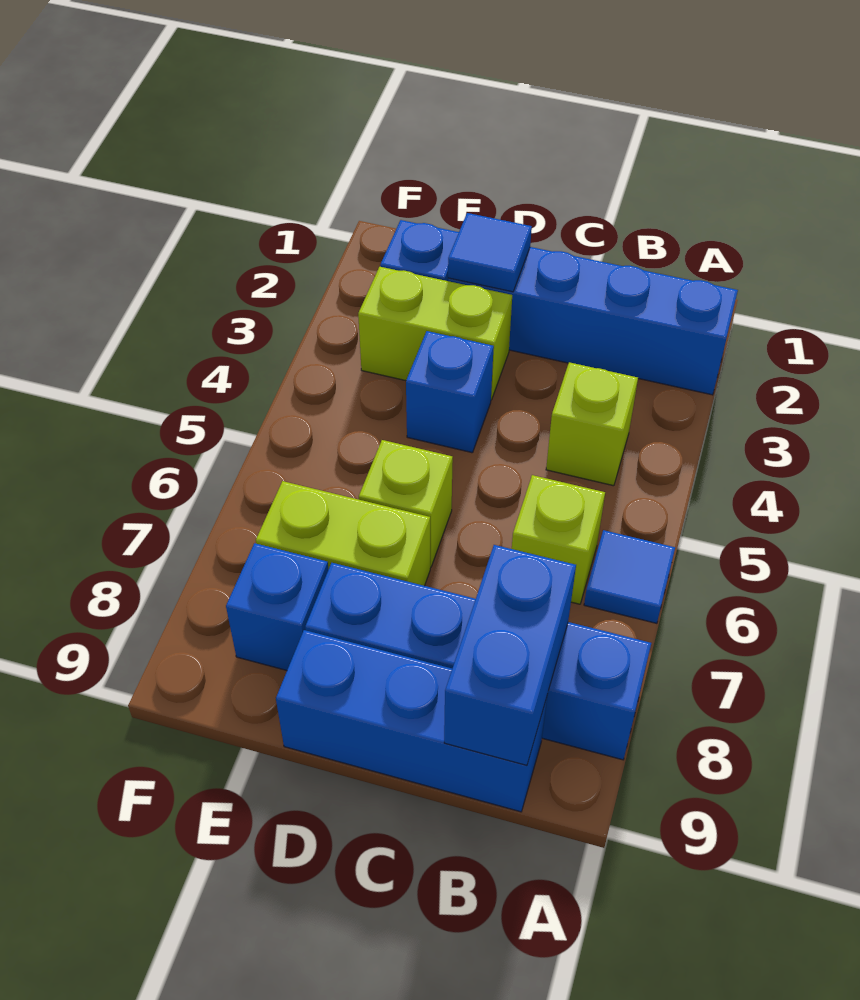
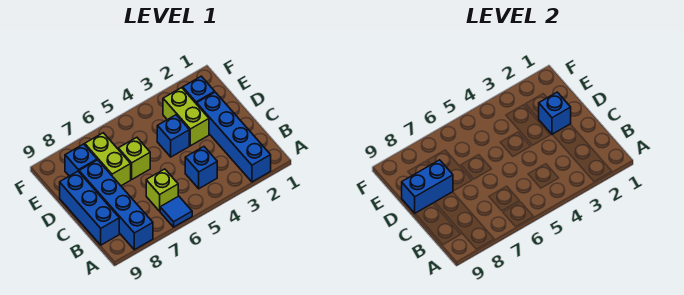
lime 1x1 brick [546,362,638,486] -> blue 1x1 brick [185,147,217,189]
blue 1x2 brick [444,545,576,765] -> blue 1x2 brick moved to [402,160,453,213]
blue 1x1 tile [448,213,532,292] -> blue 1x1 brick [539,92,571,134]

